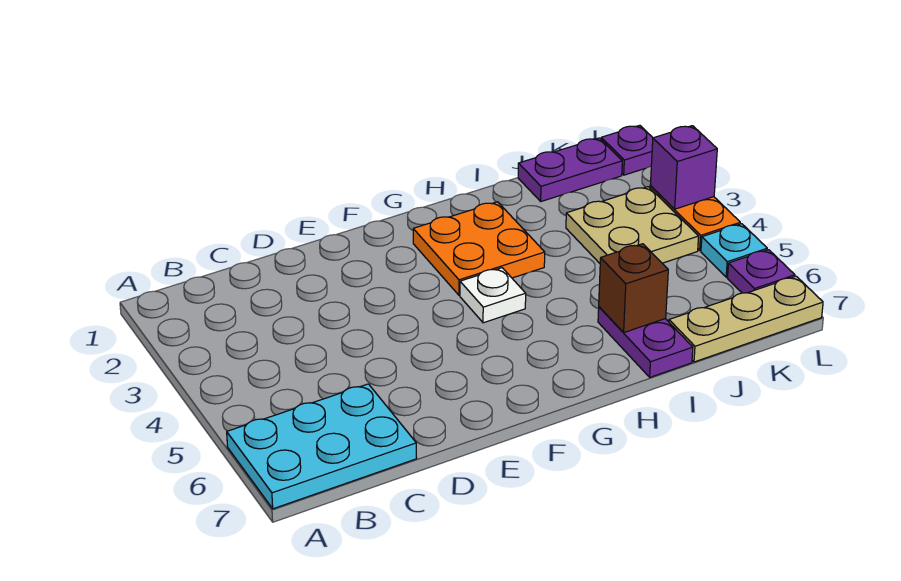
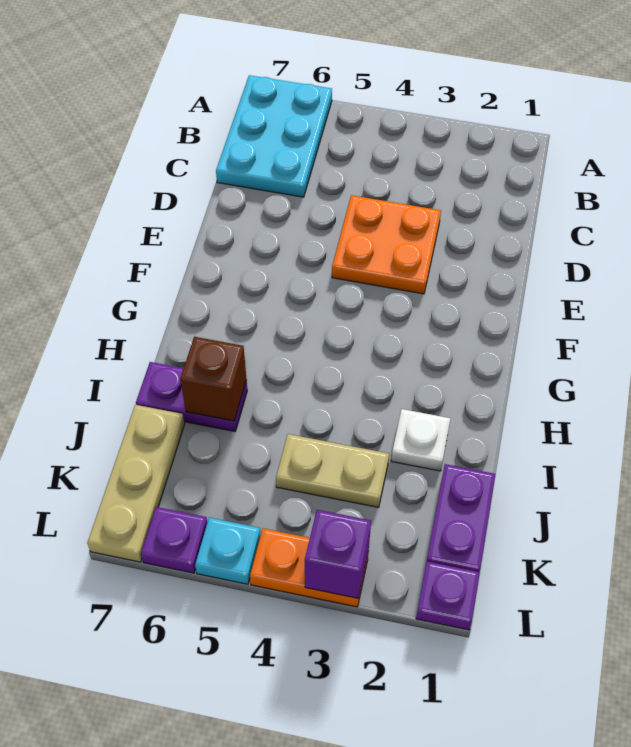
orange 2x2 plate [413,202,545,295] -> orange 2x2 plate moved to [332,195,441,294]
white 1x1 plate [460,268,526,323] -> white 1x1 plate moved to [391,409,451,471]
tan 2x2 plate [566,187,699,263] -> tan 1x2 plate [276,434,389,507]

